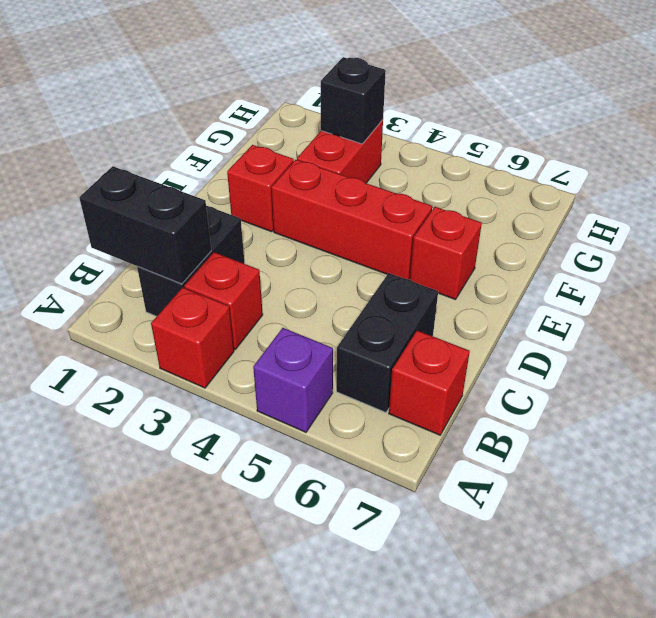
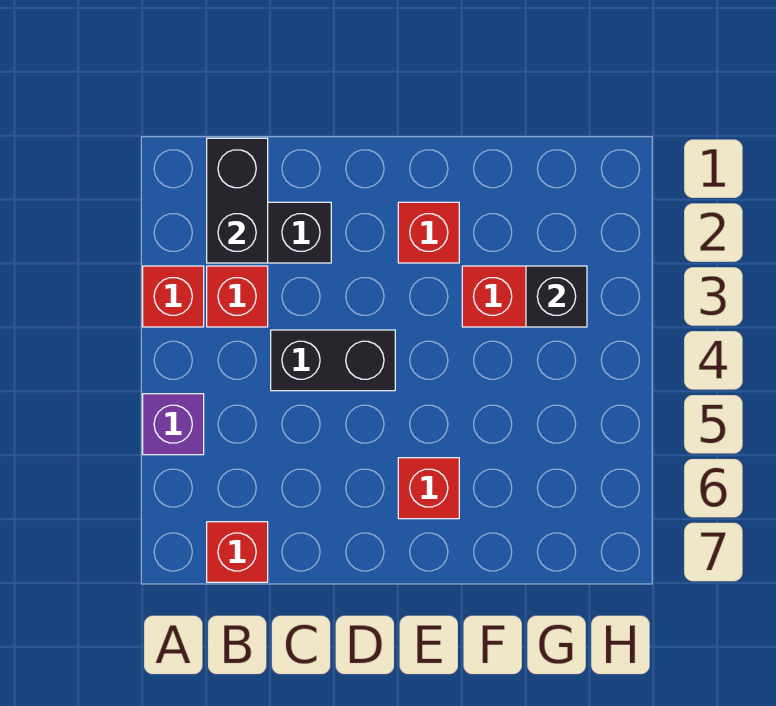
black 1x2 brick [337,273,438,412] -> black 1x2 brick moved to [271,330,395,391]
red 1x3 brick [271,160,432,279] -> none

